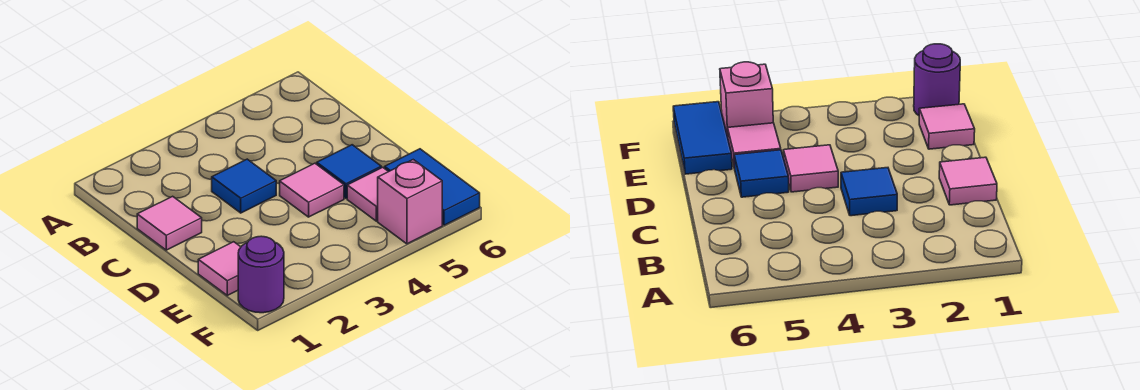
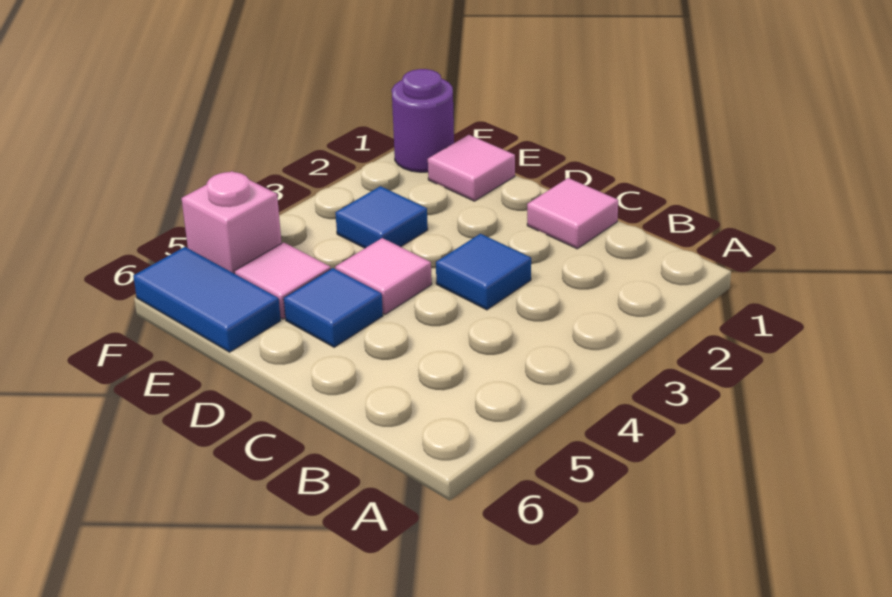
none -> blue 1x1 tile [336,186,428,248]

